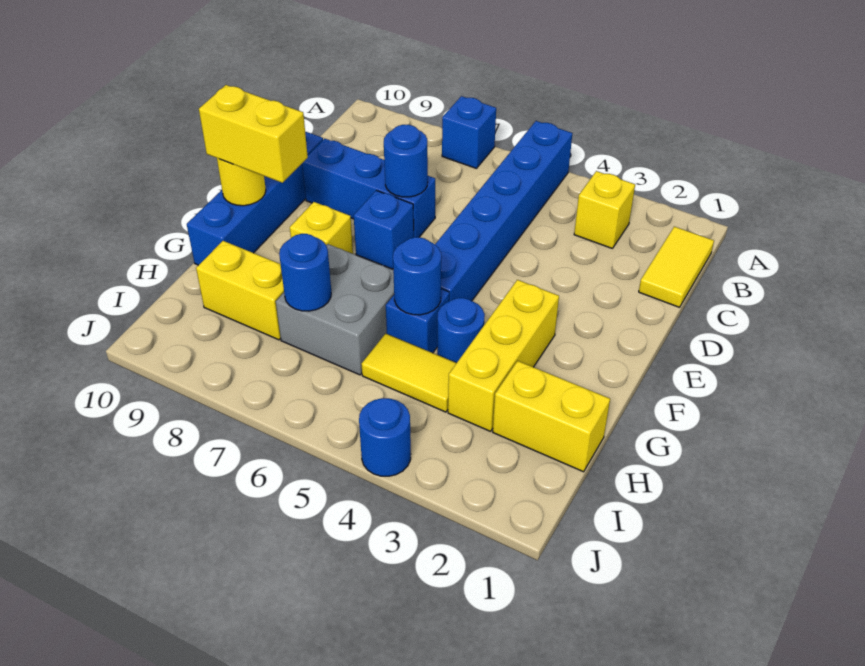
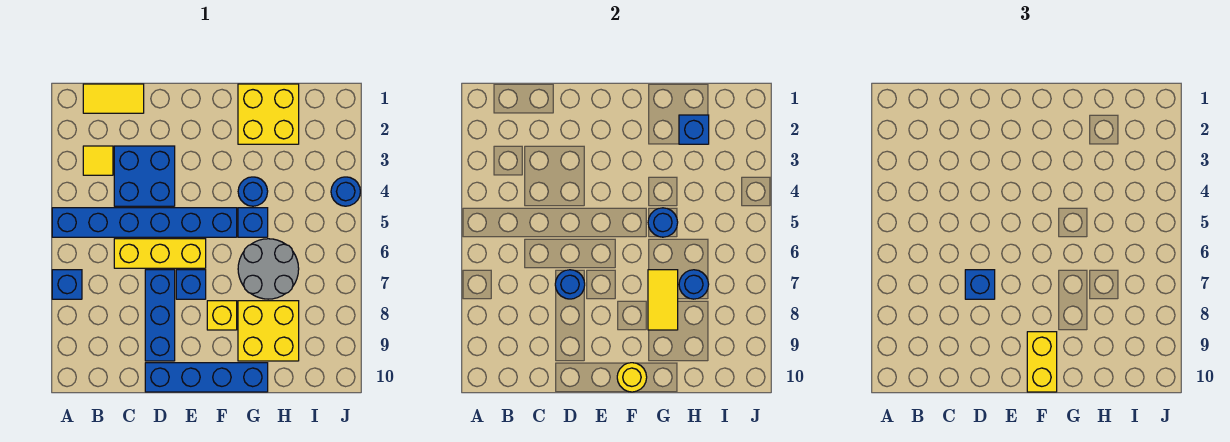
yellow 1x1 brick [574,171,635,249] -> yellow 1x1 tile [83,146,113,175]
none -> blue 2x2 brick [114,146,175,206]
none -> blue 1x1 brick [965,270,995,299]
yellow 1x3 brick [448,280,559,431] -> yellow 1x3 brick moved to [114,239,206,268]
grey 2x2 brick [276,244,394,375] -> grey 2x2 round brick [238,239,299,299]
yellow 1x2 brick [493,361,610,472] -> yellow 2x2 brick [238,84,299,144]
none -> blue 1x1 brick [679,115,709,144]
yellow 1x2 tile [362,333,456,412] -> yellow 1x2 tile moved to [648,270,678,330]
yellow 1x2 brick [196,241,284,340] -> yellow 2x2 brick [238,301,299,361]

